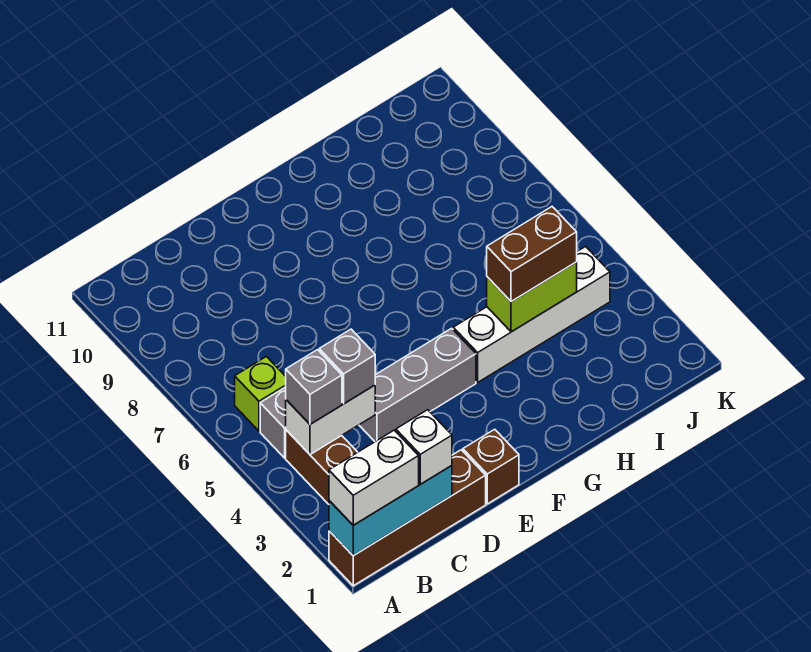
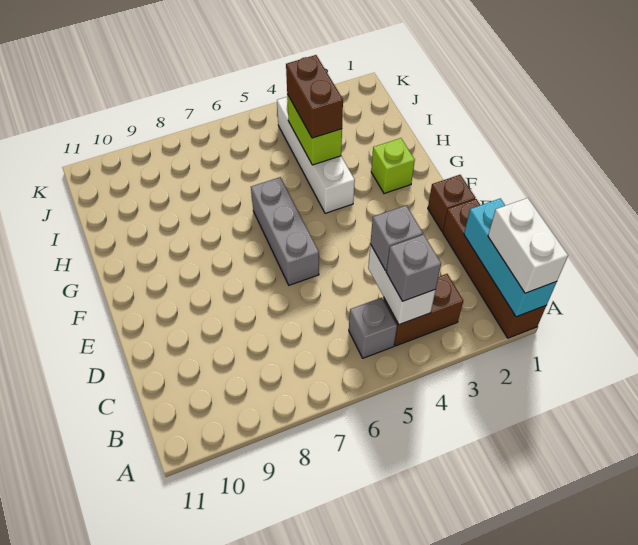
lime 1x1 brick [235,357,286,431] -> lime 1x1 brick moved to [371,138,415,194]
white 1x1 brick [396,410,452,484] -> none
grey 1x3 brick [359,328,476,441] -> grey 1x3 brick moved to [251,177,319,285]

